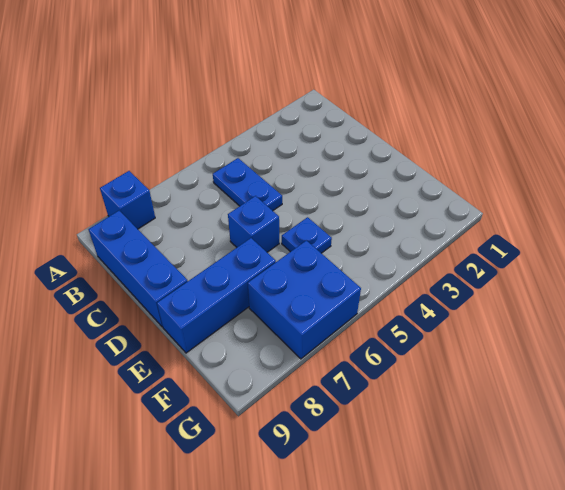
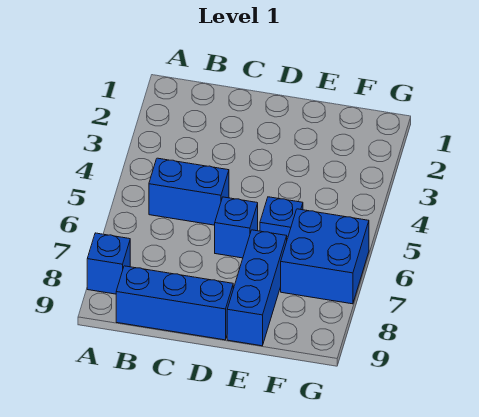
blue 1x2 plate [213,158,282,211] -> blue 1x2 brick [149,158,229,225]

